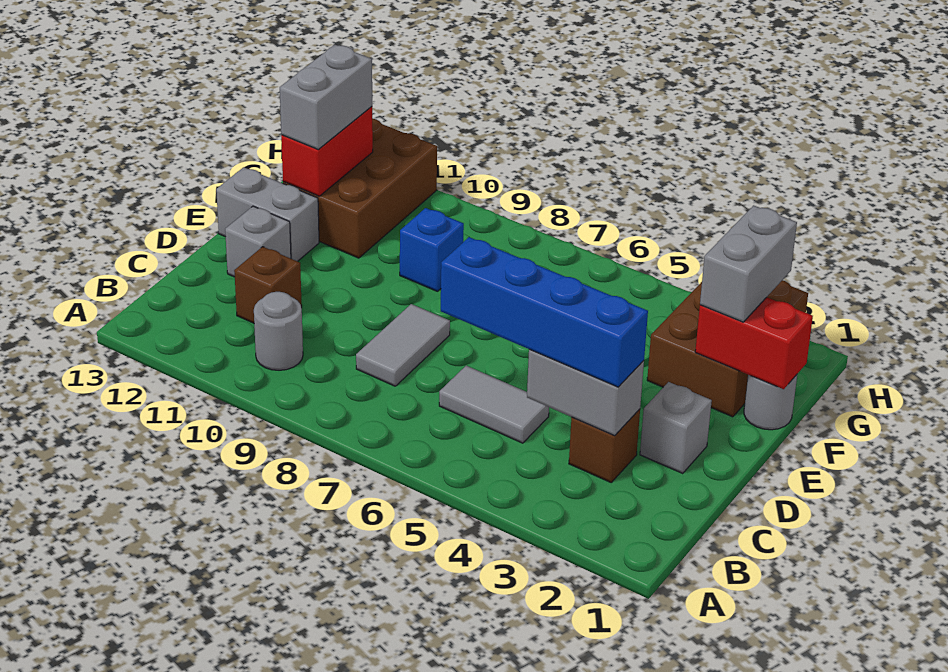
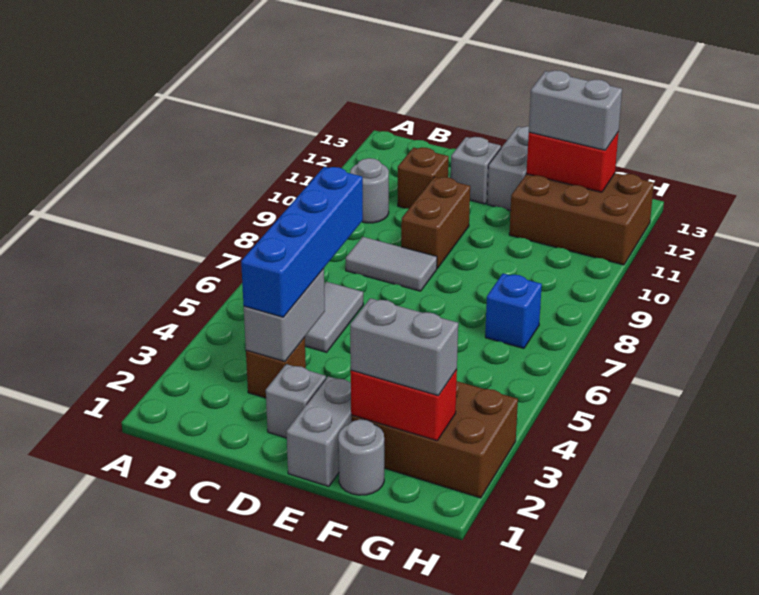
none -> brown 1x2 brick [401,177,470,268]
none -> grey 1x2 brick [287,376,351,487]
red 1x2 brick [695,297,813,389] -> red 1x2 brick turned to [351,369,457,441]
blue 1x1 brick [400,208,464,291] -> blue 1x1 brick moved to [485,274,542,348]

